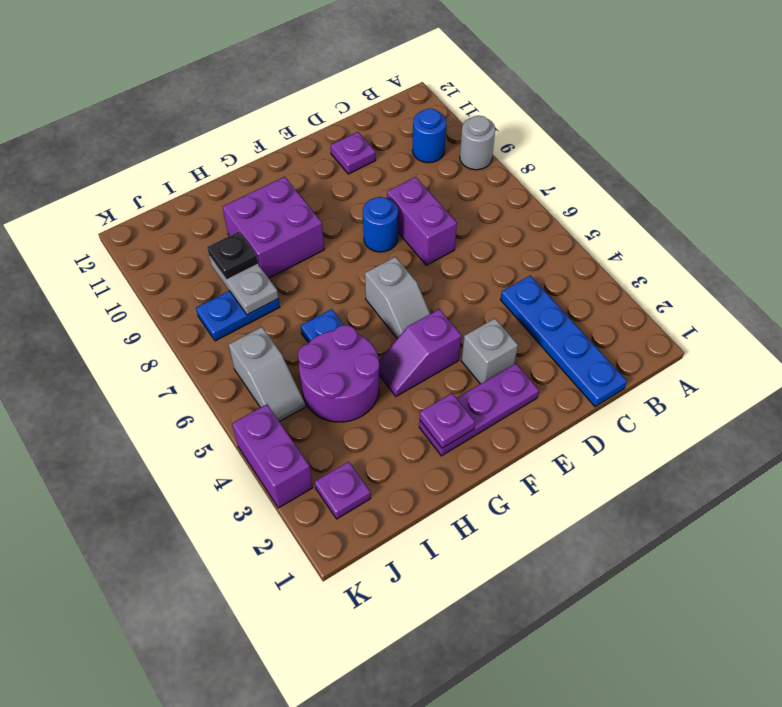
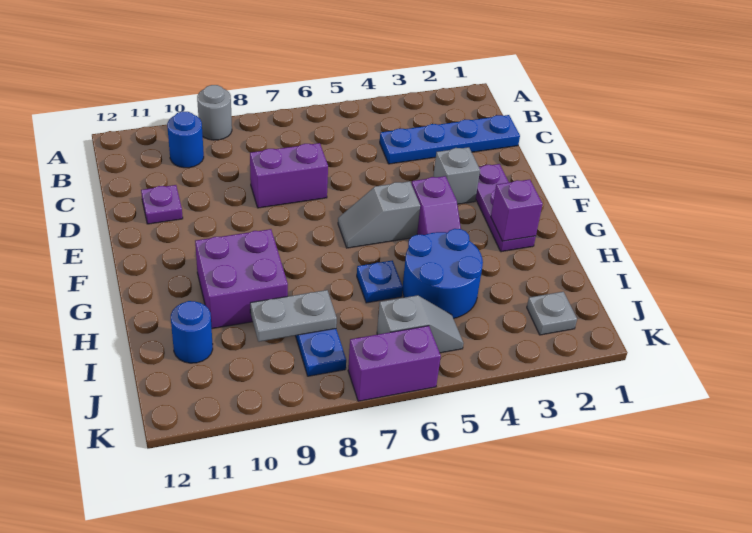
blue 1x1 round brick [363,197,398,252] -> blue 1x1 round brick moved to [171,301,213,363]
grey 1x2 slope [365,257,430,339] -> grey 1x2 slope turned to [338,181,420,248]
purple 1x1 plate [420,393,475,448] -> purple 1x1 brick [491,180,542,241]
purple 2x2 round brick [298,325,380,422] -> blue 2x2 round brick [402,229,483,318]
black 1x1 plate [207,231,258,280] -> none
purple 1x1 plate [315,461,371,519] -> grey 1x1 plate [527,292,577,335]
purple 1x2 brick [232,404,313,508] -> purple 1x2 brick moved to [348,326,441,401]

